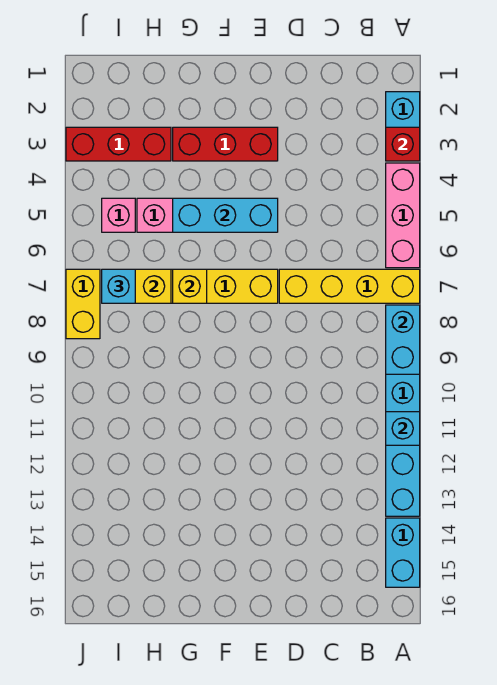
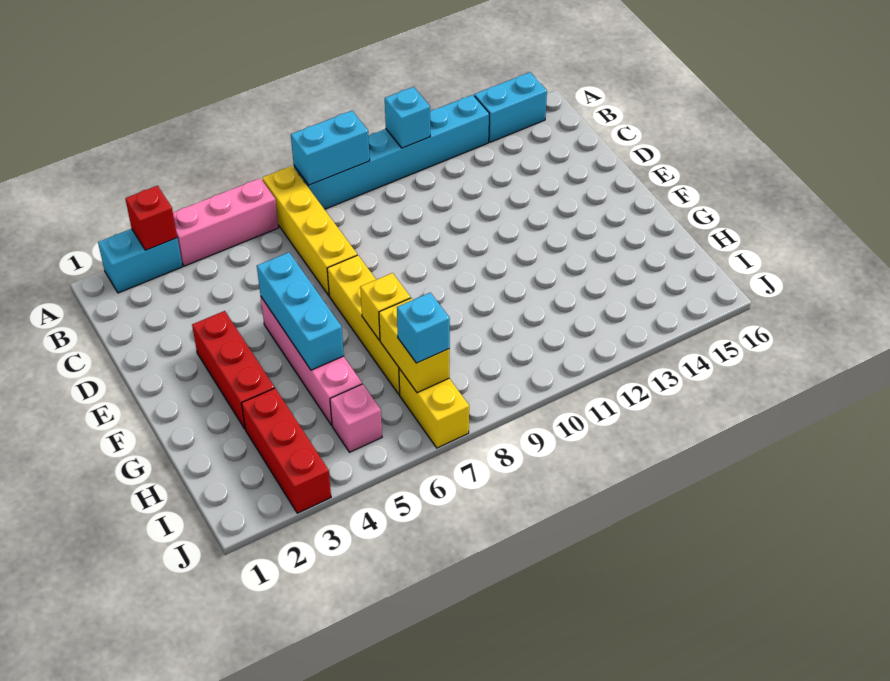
yellow 1x2 brick [66,269,100,339] -> yellow 1x2 brick turned to [399,369,469,448]

